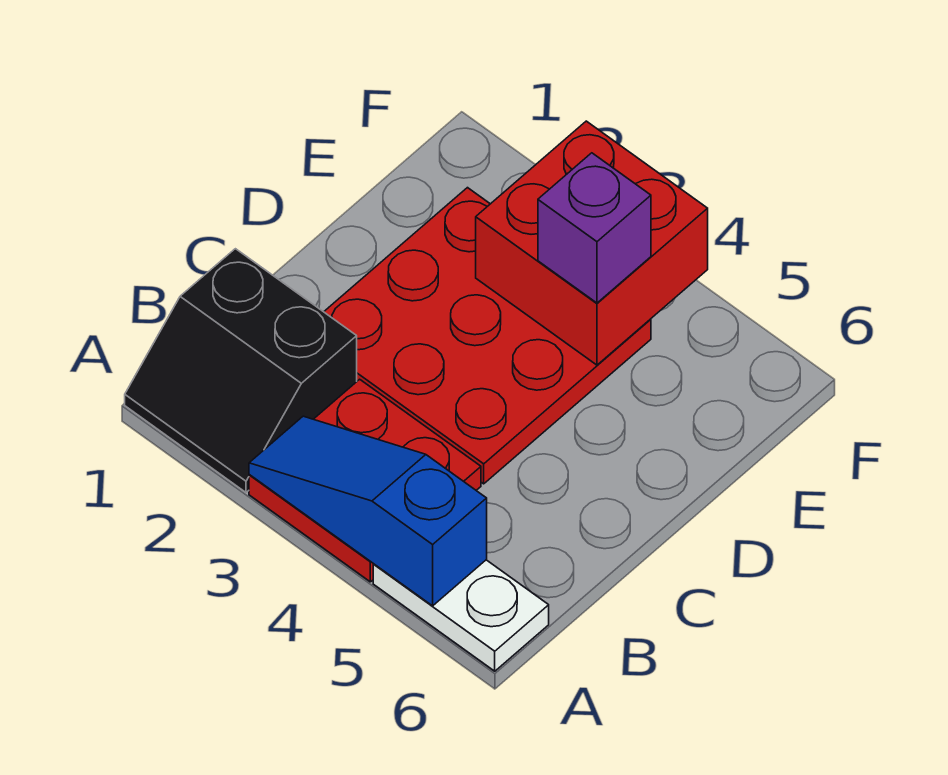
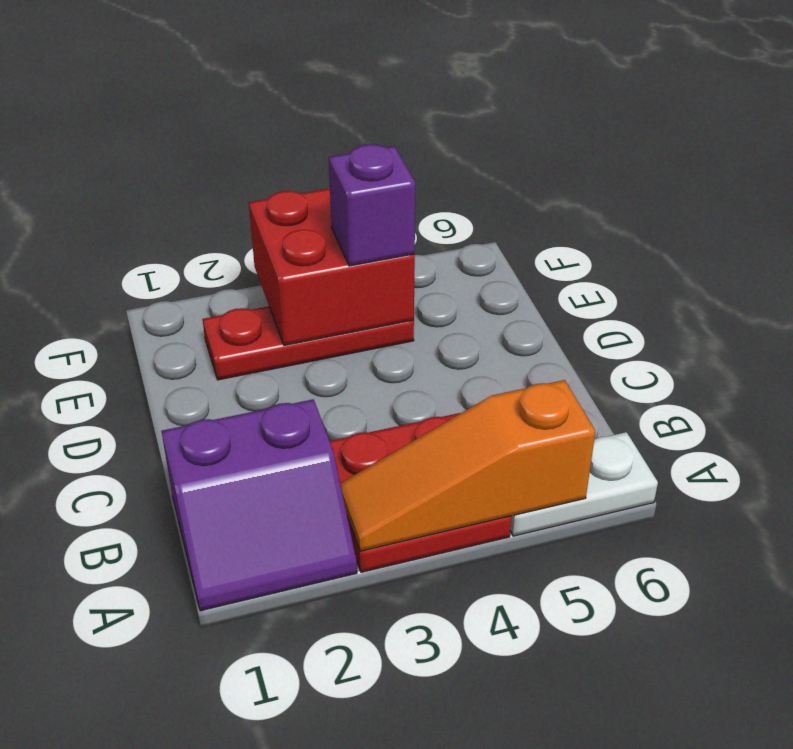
black 2x2 slope [125,249,357,492] -> purple 2x2 slope [161,399,357,611]
blue 1x3 slope [249,416,487,606] -> orange 1x3 slope [340,380,595,551]
red 3x3 plate [324,188,651,484] -> red 1x3 plate [203,306,414,380]

